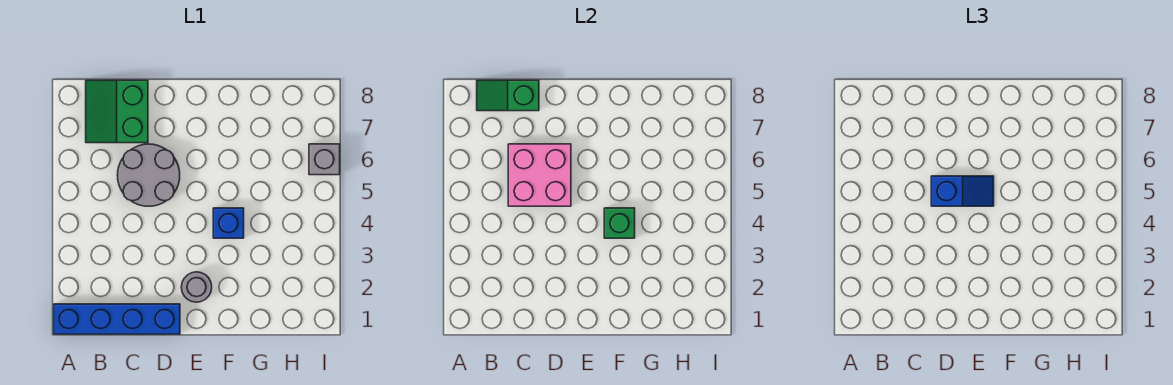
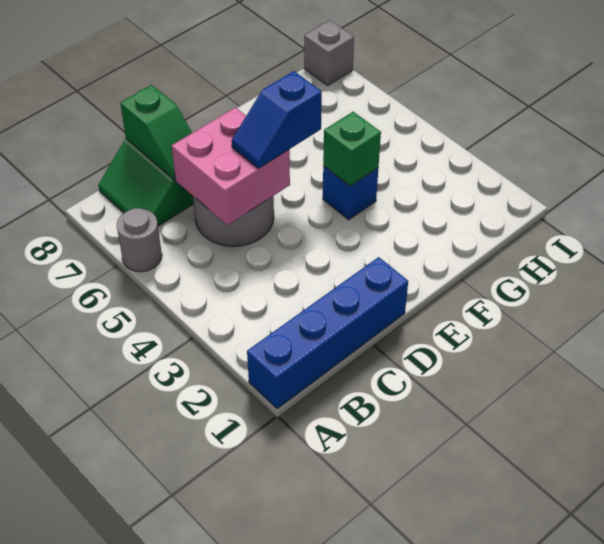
green 1x2 slope [477,80,539,111] -> green 1x2 slope turned to [120,85,192,180]
blue 1x2 slope [931,176,994,206] -> blue 1x2 slope turned to [232,71,322,168]
grey 1x1 round brick [181,272,212,302] -> grey 1x1 round brick moved to [117,208,162,272]
grey 1x1 brick [309,144,340,175] -> grey 1x1 brick moved to [304,20,354,85]

